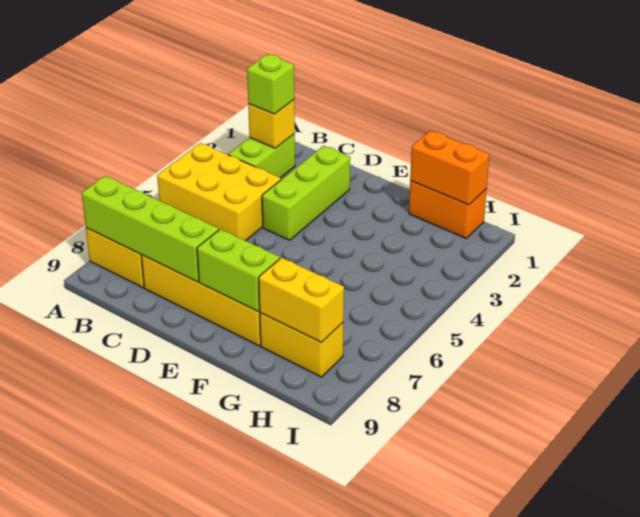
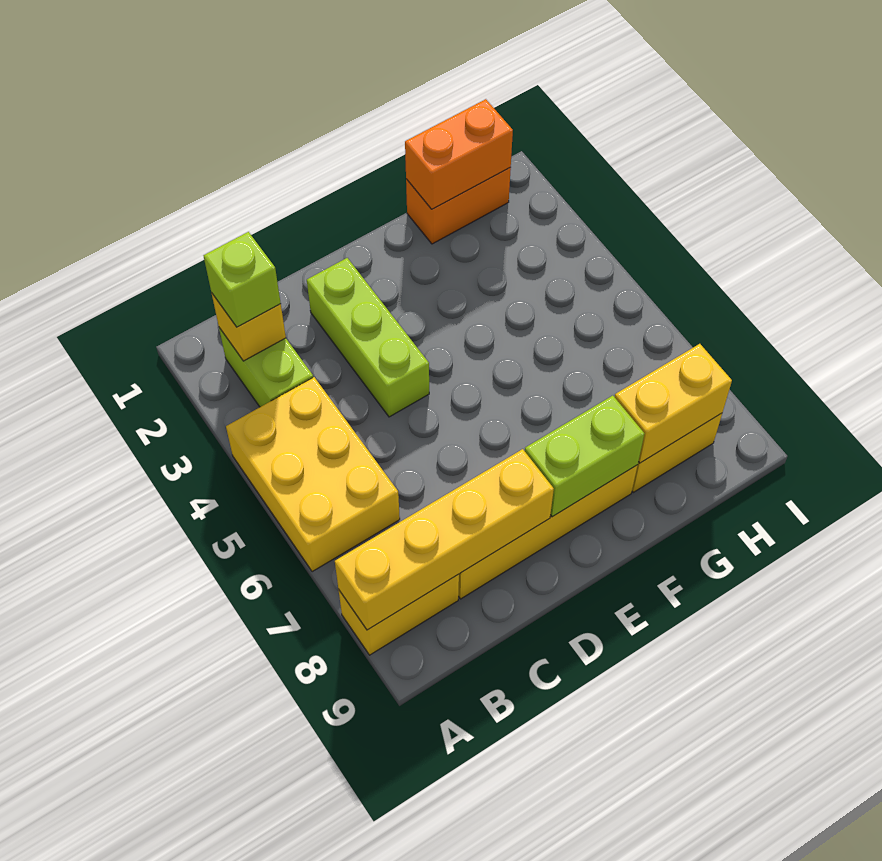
yellow 2x3 brick [157,143,281,241] -> yellow 2x3 brick turned to [226,377,400,572]
lime 1x4 brick [82,176,219,282] -> yellow 1x4 brick [335,449,554,630]

